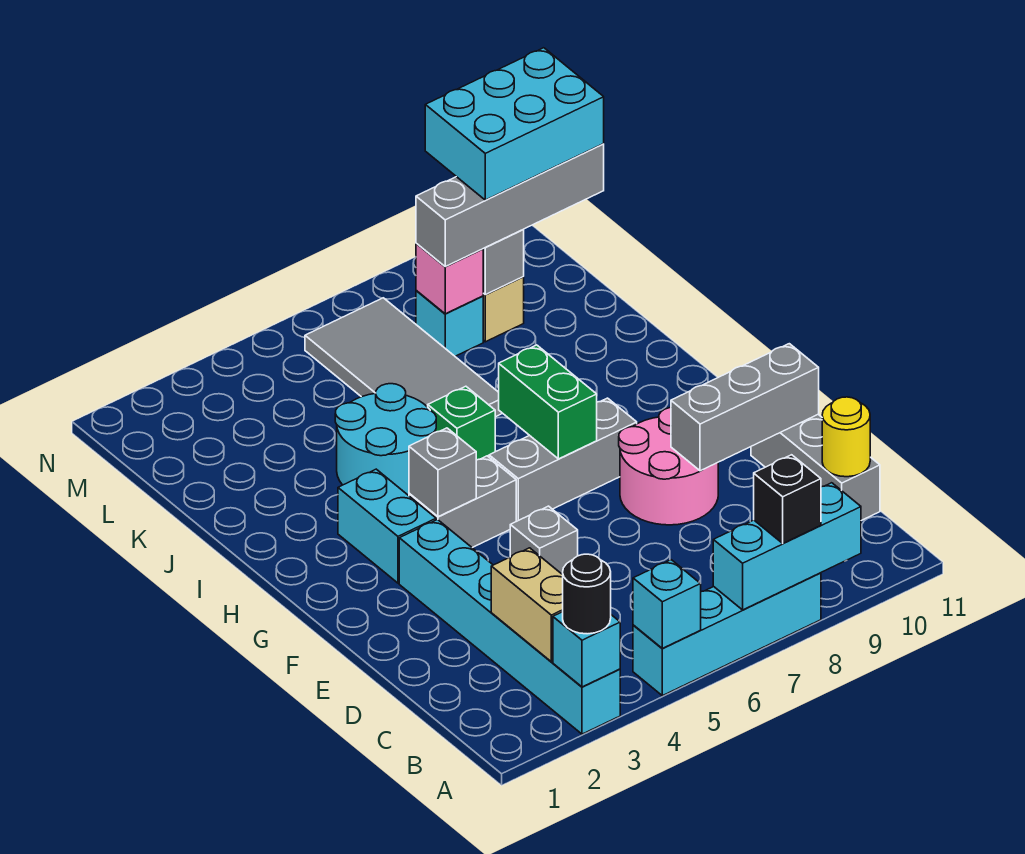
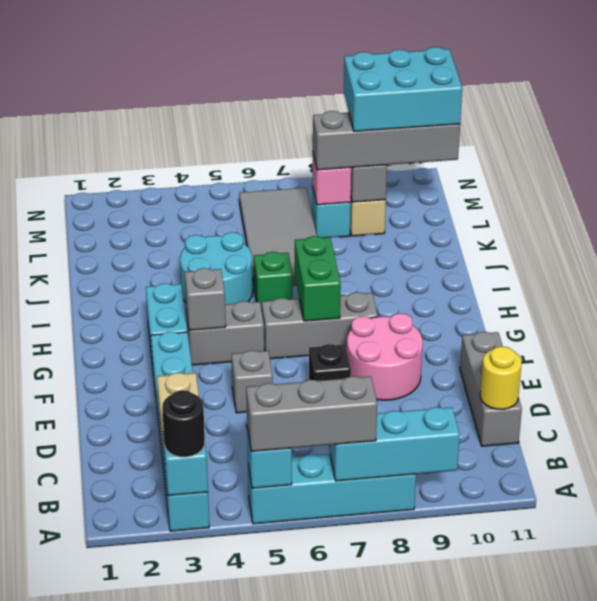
black 1x1 brick [754,455,821,543] -> black 1x1 brick moved to [309,344,351,381]
grey 1x3 brick [671,344,819,471] -> grey 1x3 brick moved to [246,376,377,452]

